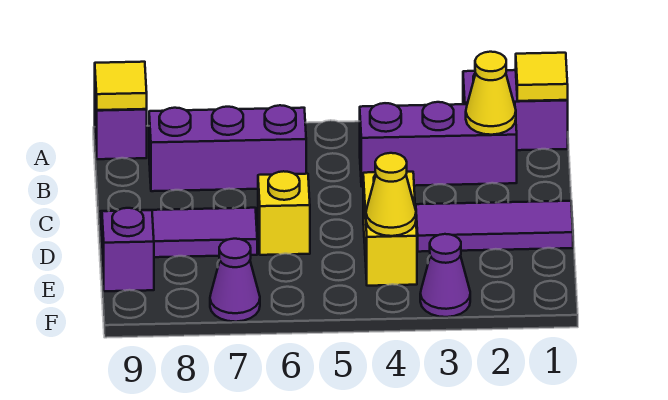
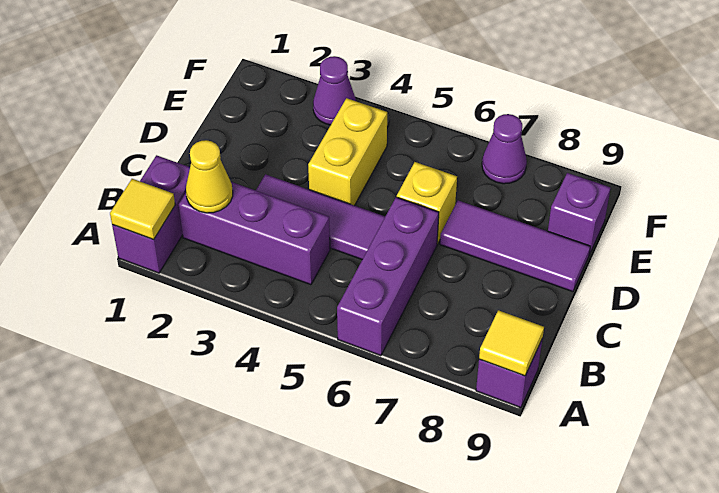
purple 1x2 brick [463,70,568,150] -> purple 1x2 brick turned to [112,155,190,273]
purple 1x3 brick [149,105,306,191] -> purple 1x3 brick turned to [337,197,439,356]
purple 1x3 tile [416,201,573,252] -> purple 1x3 tile moved to [256,174,385,259]
yellow 1x1 cone [366,153,416,236] -> none

